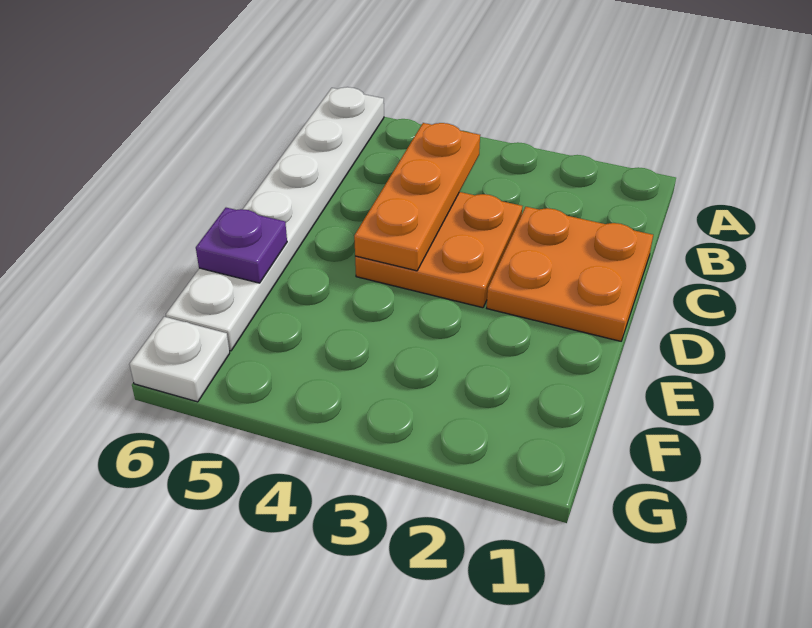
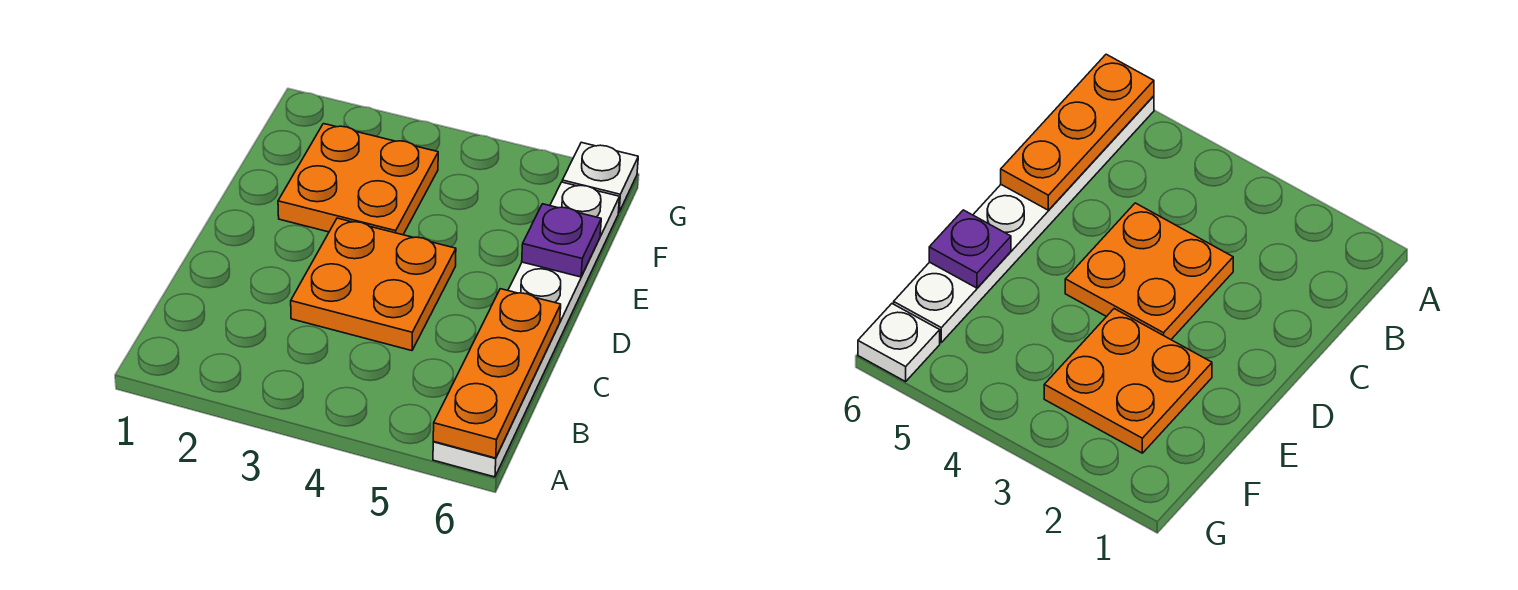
orange 1x3 plate [354,123,480,271] -> orange 1x3 plate moved to [433,289,561,458]
orange 2x2 plate [487,207,653,341] -> orange 2x2 plate moved to [278,124,438,235]

